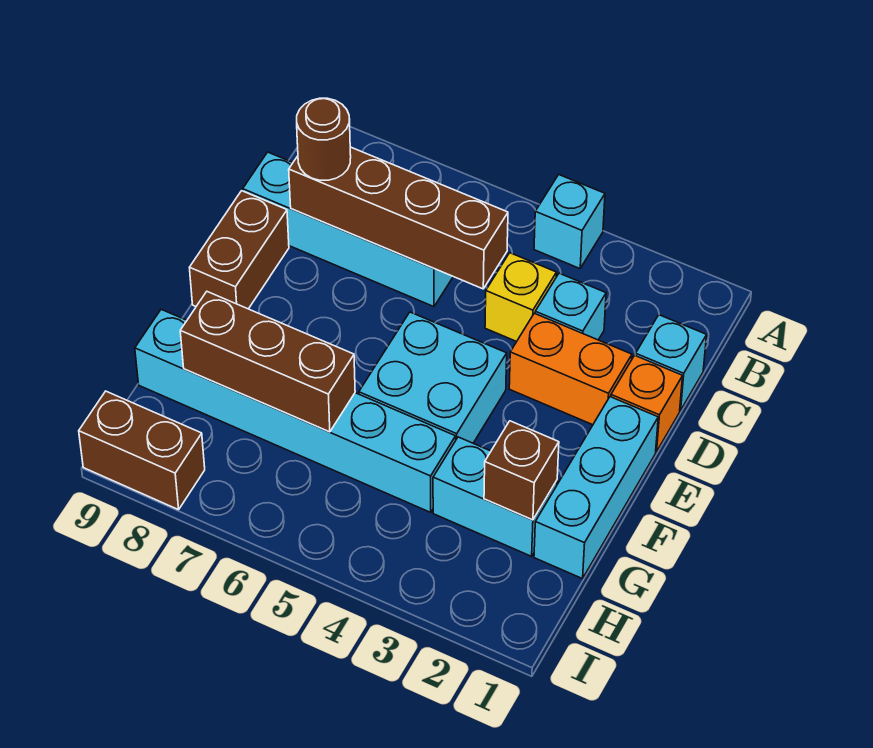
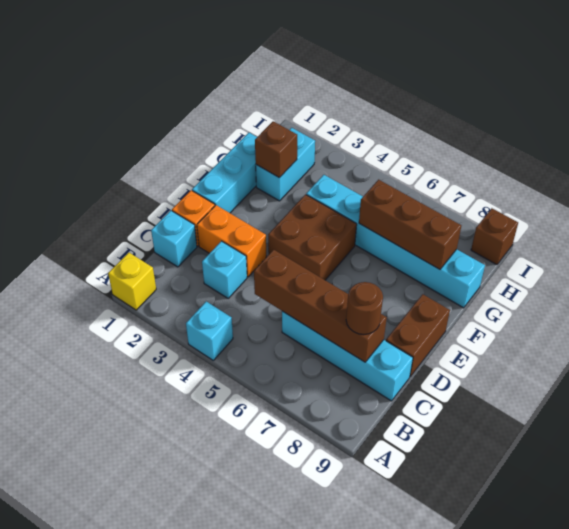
yellow 1x1 brick [485,253,557,342] -> yellow 1x1 brick moved to [108,253,156,310]
cyan 2x2 brick [359,312,507,443] -> brown 2x2 brick [268,195,357,280]
cyan 1x2 brick [433,437,557,556] -> cyan 1x2 brick turned to [256,128,315,201]
brown 1x2 brick [79,391,205,510] -> brown 1x1 brick [471,208,518,265]

